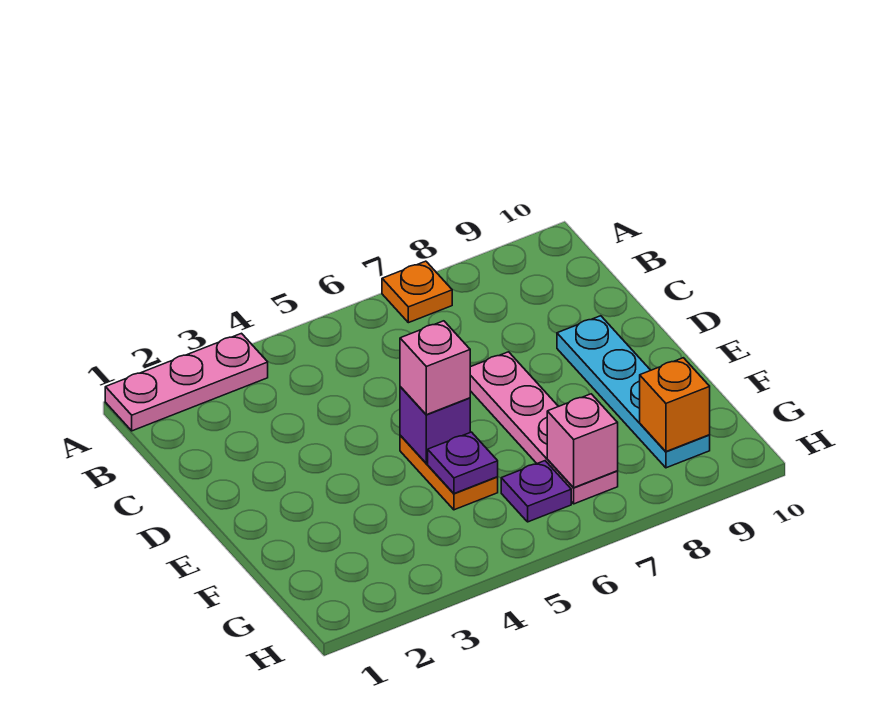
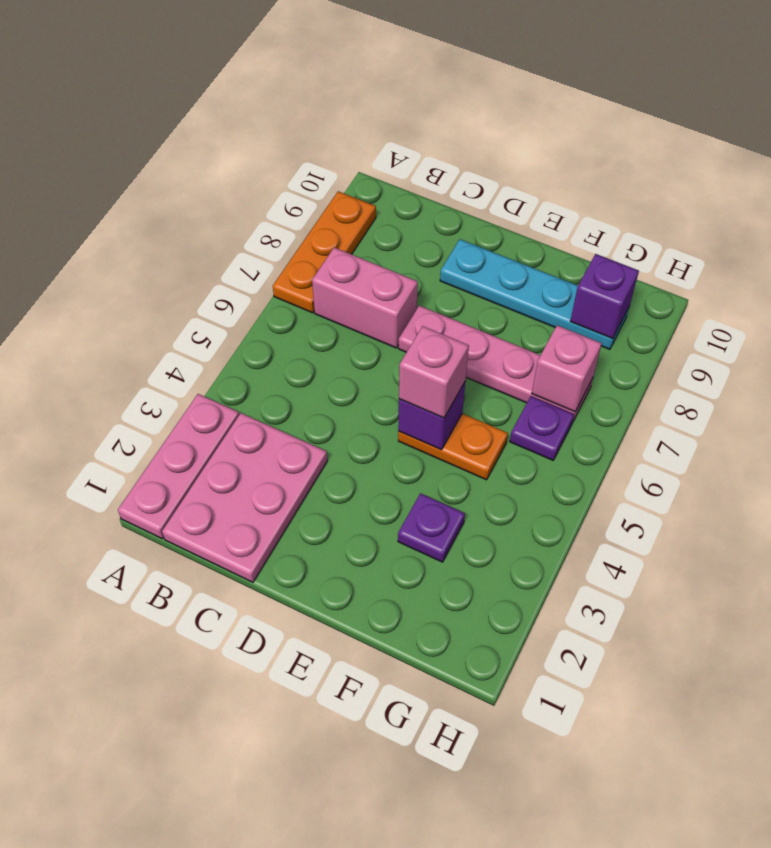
orange 1x1 plate [382,261,452,323] -> orange 1x3 plate [273,191,376,313]
none -> pink 2x3 plate [162,413,327,582]
none -> pink 1x2 brick [312,248,418,348]
purple 1x1 plate [428,432,498,494] -> purple 1x1 plate moved to [398,493,465,562]
orange 1x1 brick [640,358,710,452] -> purple 1x1 brick [570,254,639,339]

